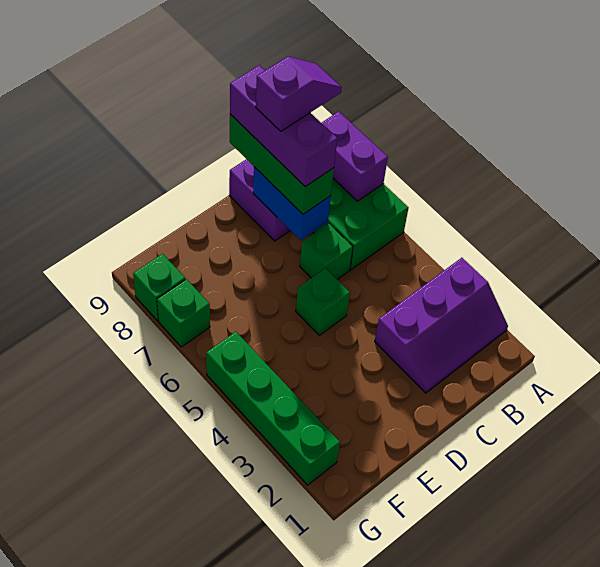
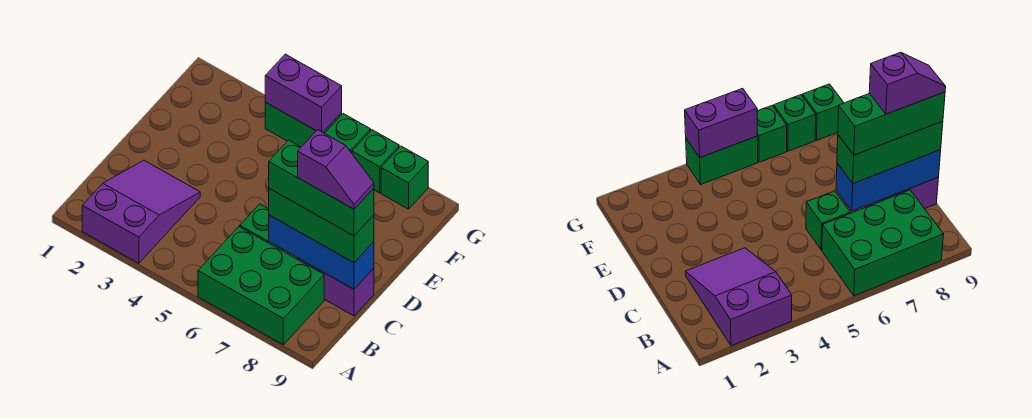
purple 2x3 slope [375,258,508,393] -> purple 2x3 slope turned to [82,160,200,263]
purple 1x2 brick [322,112,388,201] -> purple 1x2 brick moved to [265,54,342,132]
purple 1x2 slope [256,57,341,131] -> purple 1x2 slope turned to [298,130,374,209]
blue 1x2 brick [253,167,331,240] -> blue 1x3 brick [269,215,374,289]
purple 1x3 brick [230,65,337,187] -> green 1x3 brick [269,140,374,236]
green 1x1 brick [296,268,350,335] -> green 1x1 brick moved to [325,114,371,153]
green 1x4 brick [206,332,340,485] -> green 1x2 brick [265,102,342,147]

